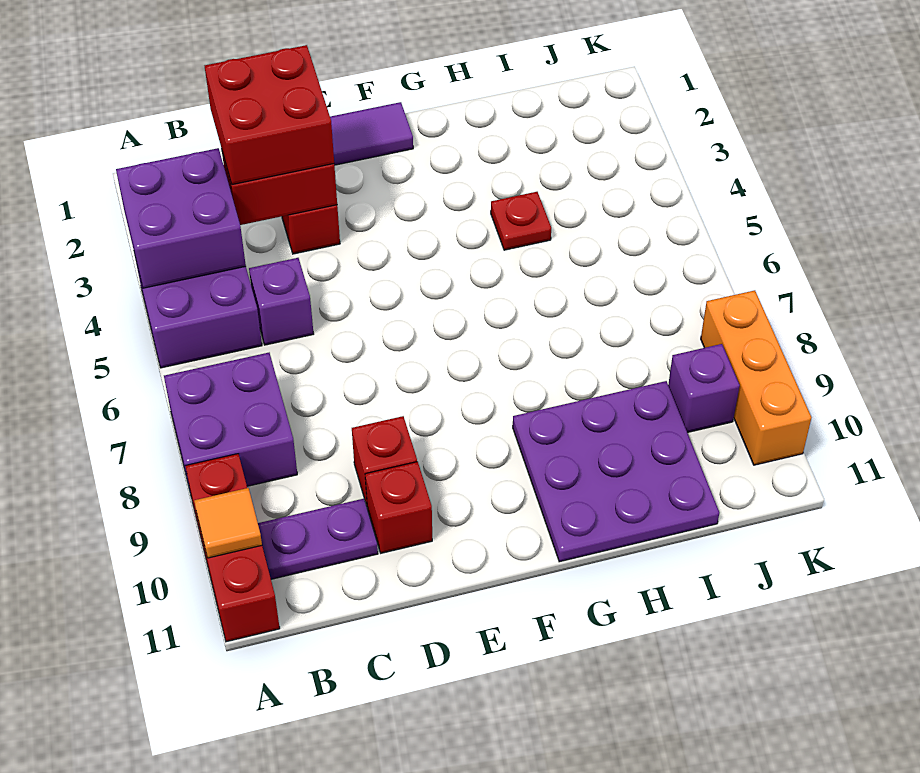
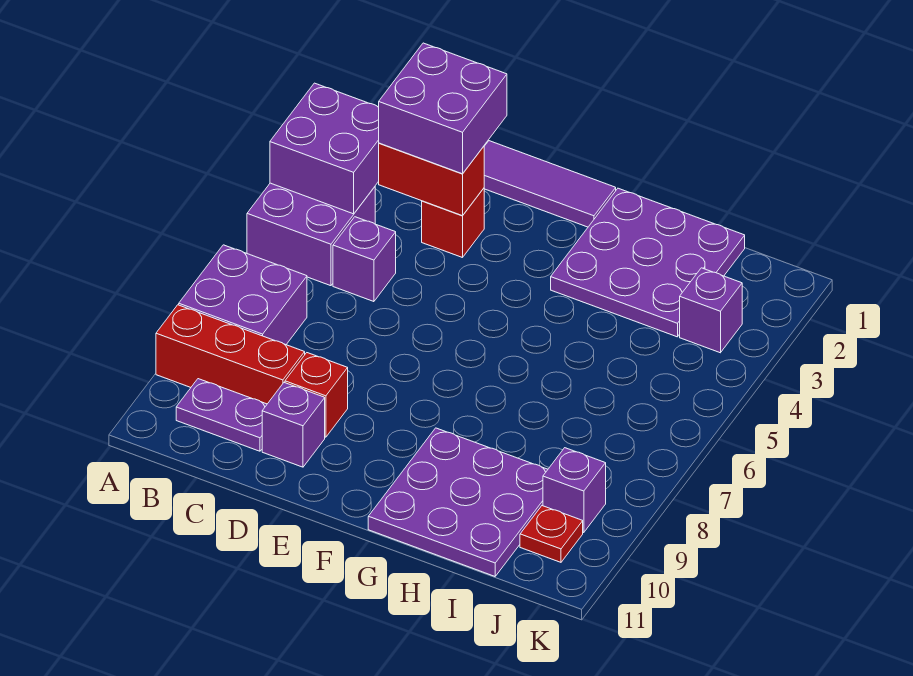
red 1x3 brick [185,454,280,642] -> red 1x3 brick turned to [156,305,305,404]
orange 1x1 tile [194,488,262,558] -> none
red 2x2 brick [205,45,334,185] -> purple 2x2 brick [379,43,507,174]
red 1x1 brick [365,462,432,553] -> purple 1x1 brick [262,383,325,467]
none -> purple 3x3 plate [551,188,745,337]
red 1x1 plate [491,192,551,250] -> red 1x1 plate moved to [520,506,583,562]
none -> purple 1x1 brick [680,268,742,353]
orange 1x3 brick [701,290,811,465] -> none

